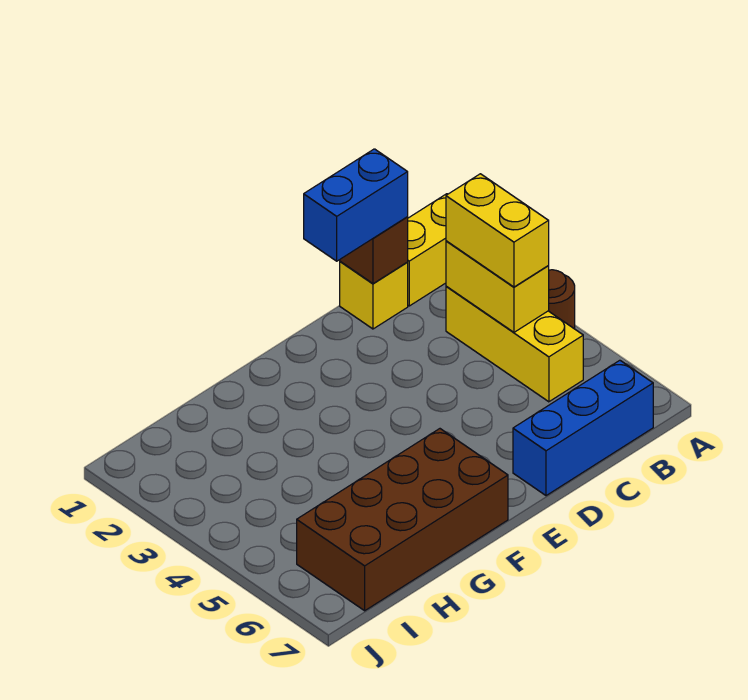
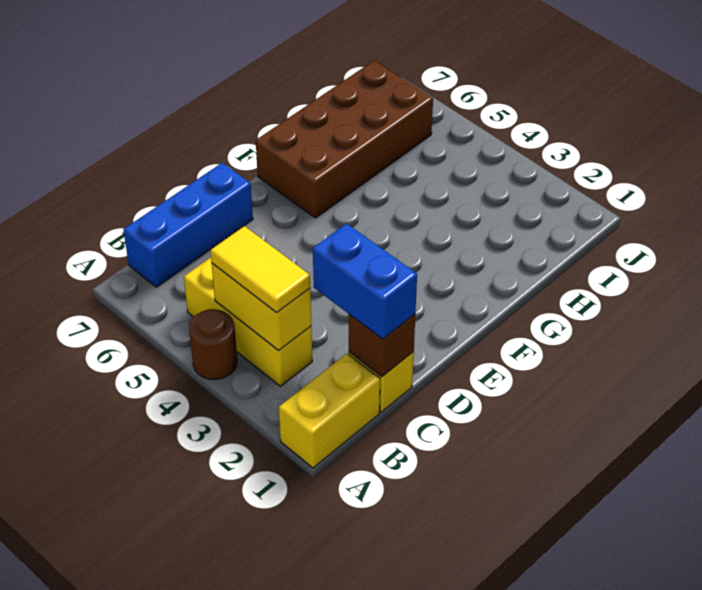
yellow 1x2 brick [446,174,549,287] -> yellow 1x2 tile [210,226,310,313]
blue 1x2 brick [304,149,408,261] -> blue 1x2 brick turned to [313,223,417,339]

